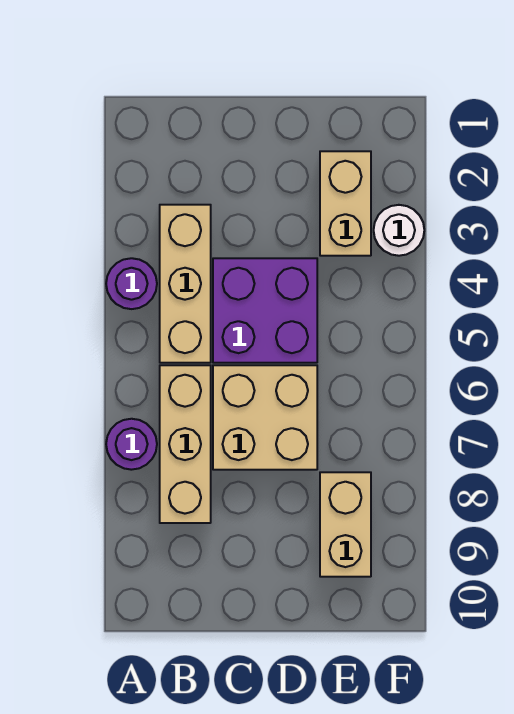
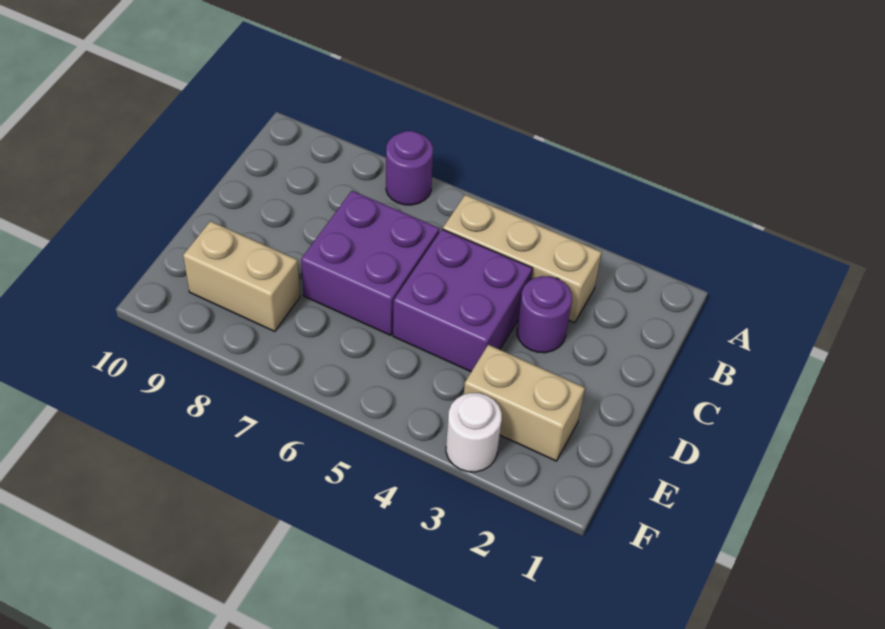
purple 1x1 round brick [106,258,157,309] -> purple 1x1 round brick moved to [517,276,572,353]
tan 1x3 brick [160,365,211,523] -> none
tan 2x2 brick [213,365,317,470] -> purple 2x2 brick [301,191,440,335]

